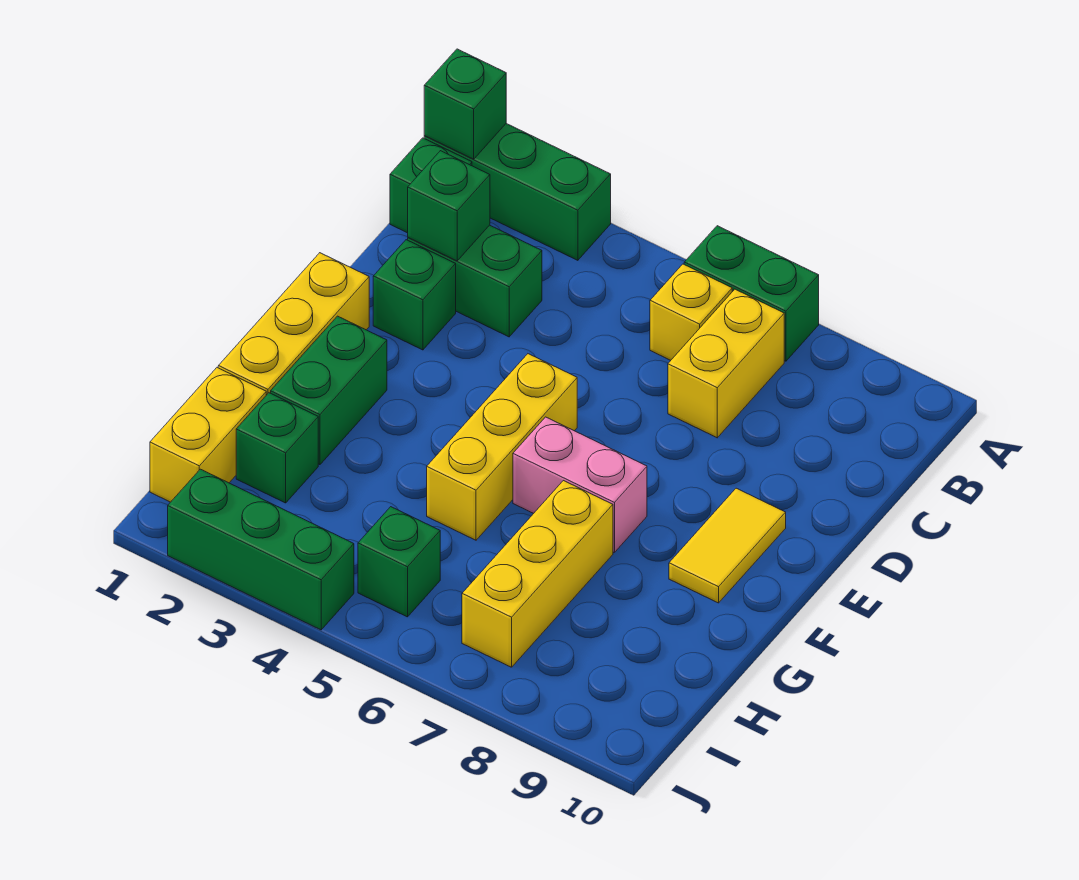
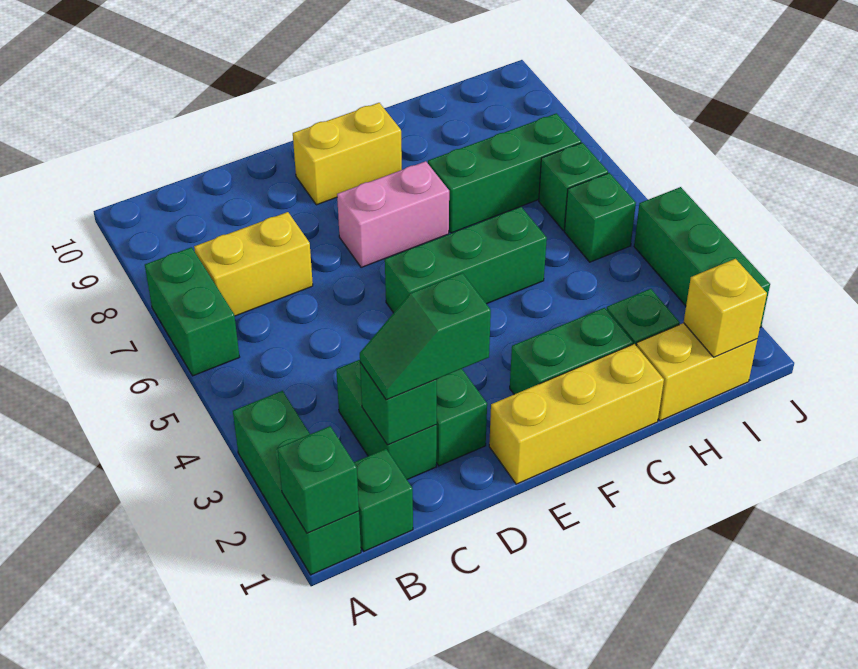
yellow 1x1 brick [650,264,732,360] -> yellow 1x1 brick moved to [684,259,767,357]
none -> green 1x2 slope [360,273,491,400]
yellow 1x3 brick [427,354,577,540] -> green 1x3 brick [385,207,547,313]
yellow 1x2 tile [669,488,786,603] -> yellow 1x2 brick [293,103,402,205]
pink 1x2 brick [513,417,647,553] -> pink 1x2 brick turned to [337,161,449,268]
yellow 1x3 brick [462,481,613,667] -> green 1x3 brick [428,113,581,233]
none -> green 1x1 brick [539,143,608,231]

